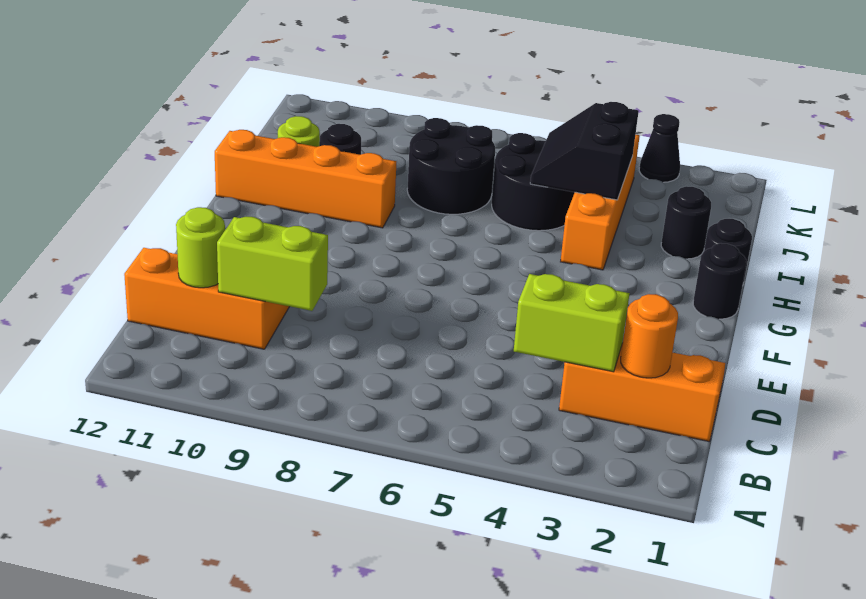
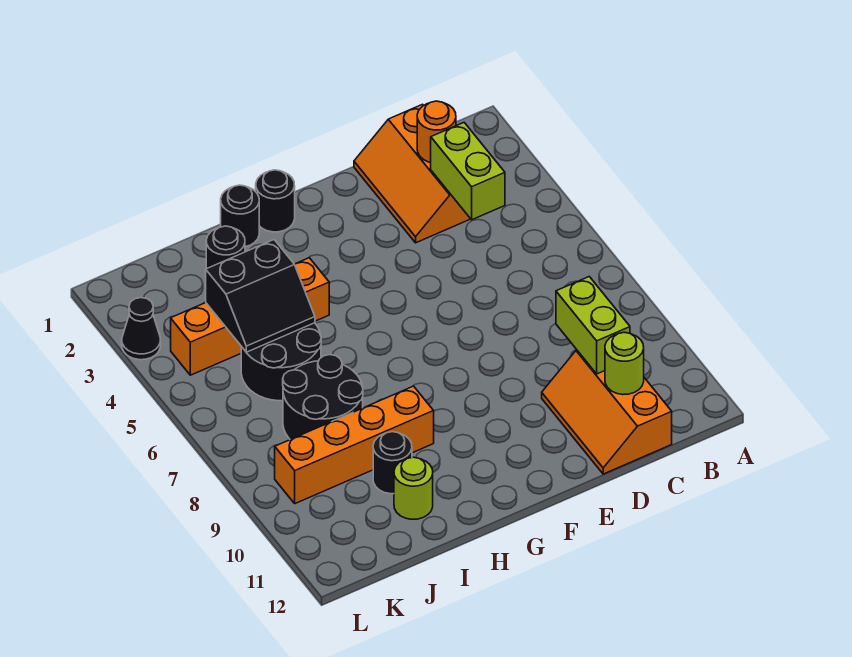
orange 1x4 brick [215,130,396,228] -> orange 1x4 brick turned to [275,386,434,504]

